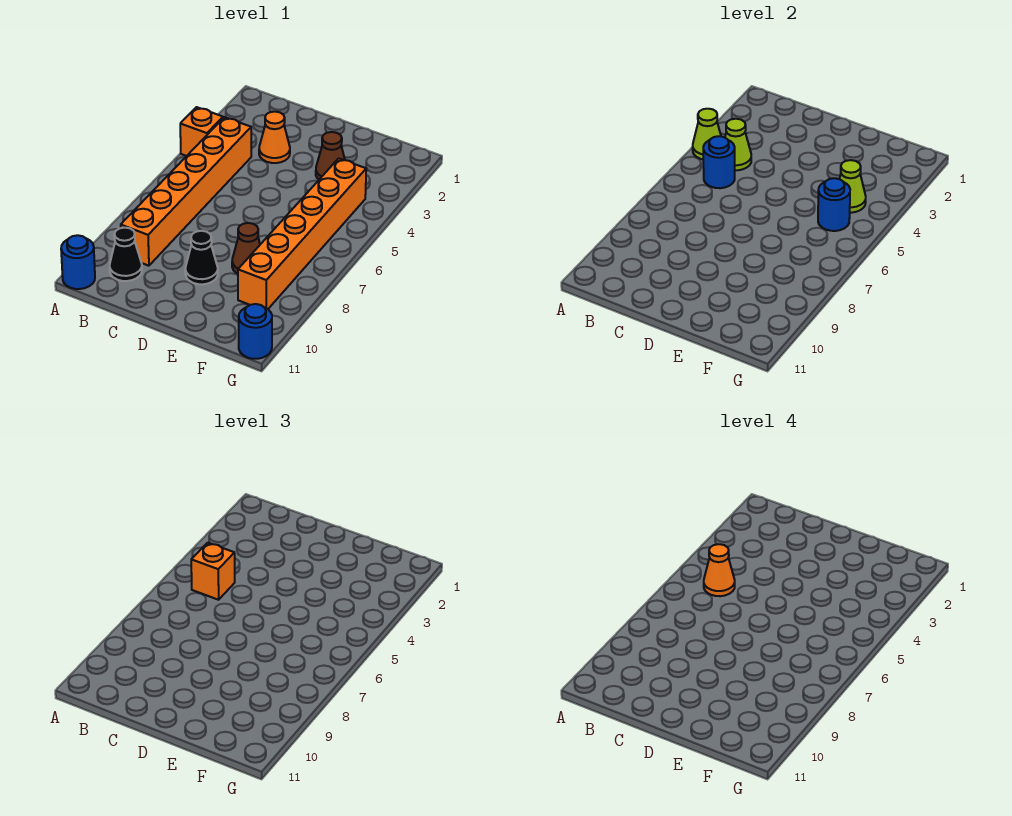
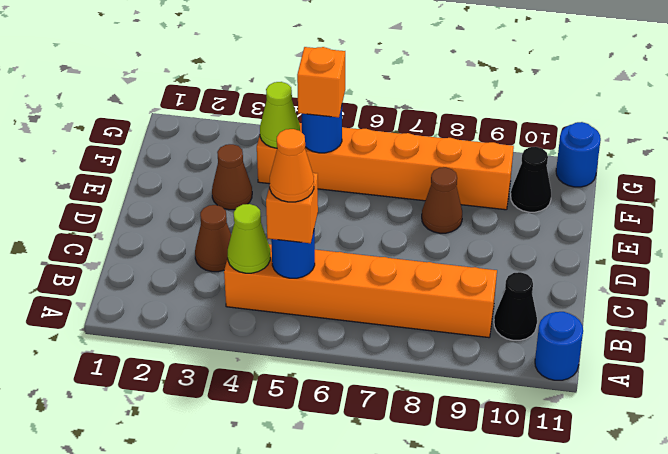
orange 1x1 brick [180,107,223,156] -> orange 1x1 brick moved to [297,47,345,117]
lime 1x1 cone [693,109,721,159] -> none
orange 1x1 cone [259,112,290,163] -> brown 1x1 cone [195,205,231,272]
black 1x1 cone [185,231,218,284] -> black 1x1 cone moved to [511,147,551,212]

